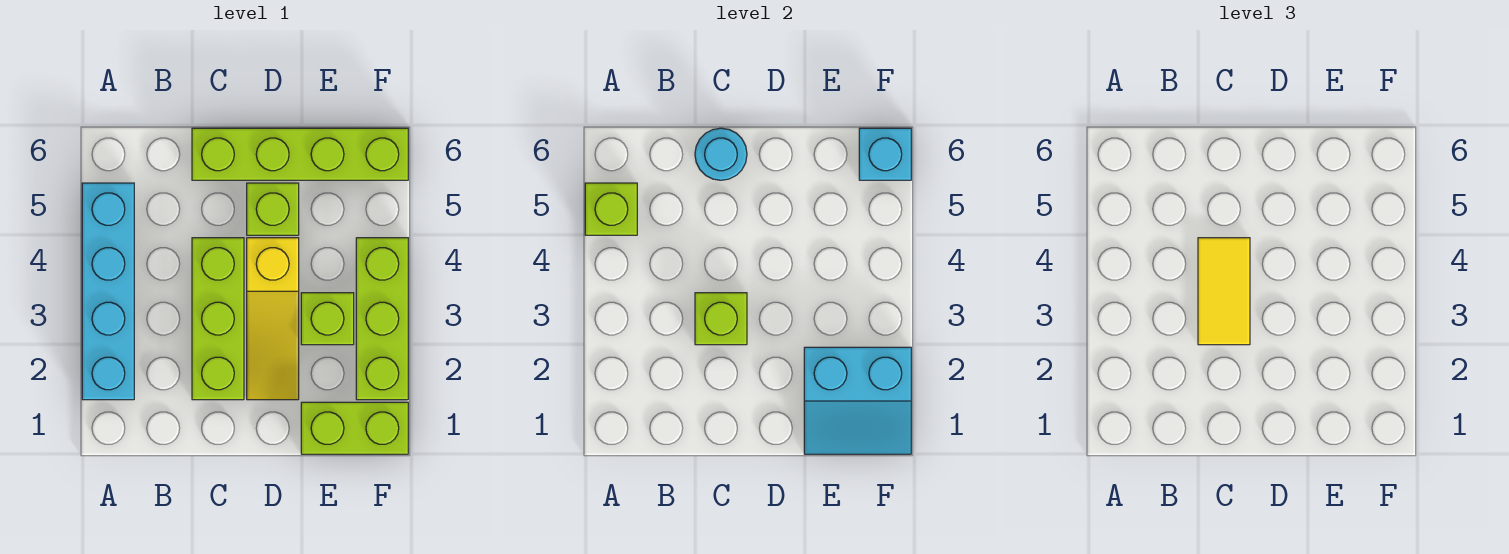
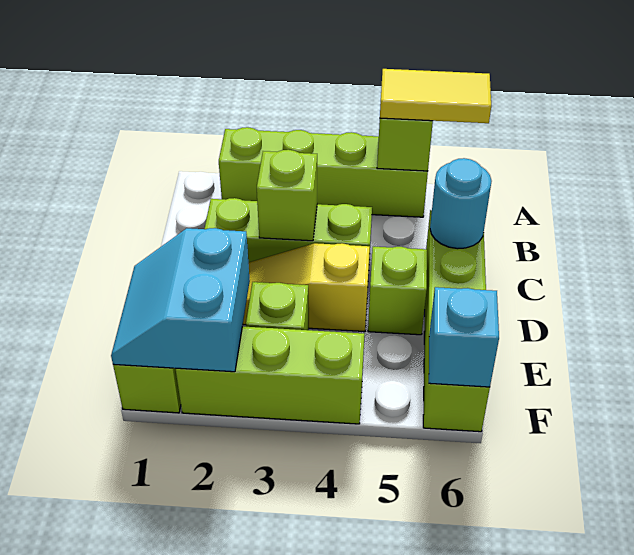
cyan 1x4 brick [82,183,134,400] -> lime 1x4 brick [219,127,428,217]
yellow 1x2 tile [1198,238,1250,345] -> yellow 1x2 tile moved to [380,69,491,123]

